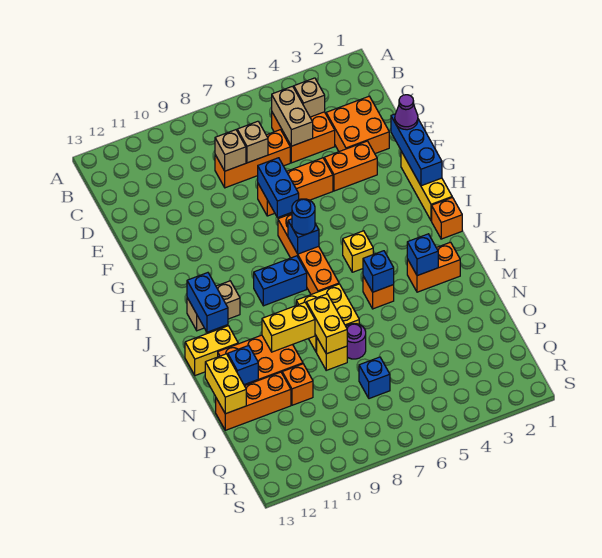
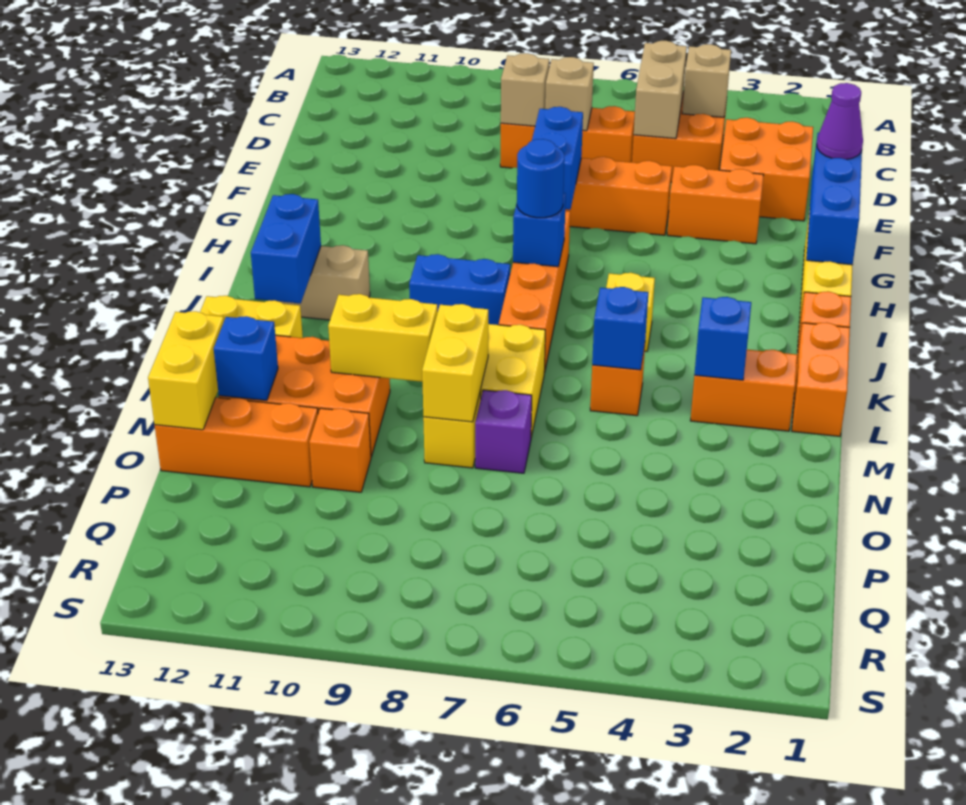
none -> orange 1x2 brick [792,322,850,436]
purple 1x1 round brick [346,324,366,359] -> purple 1x1 brick [475,390,532,473]
blue 1x1 brick [359,357,390,399] -> none

